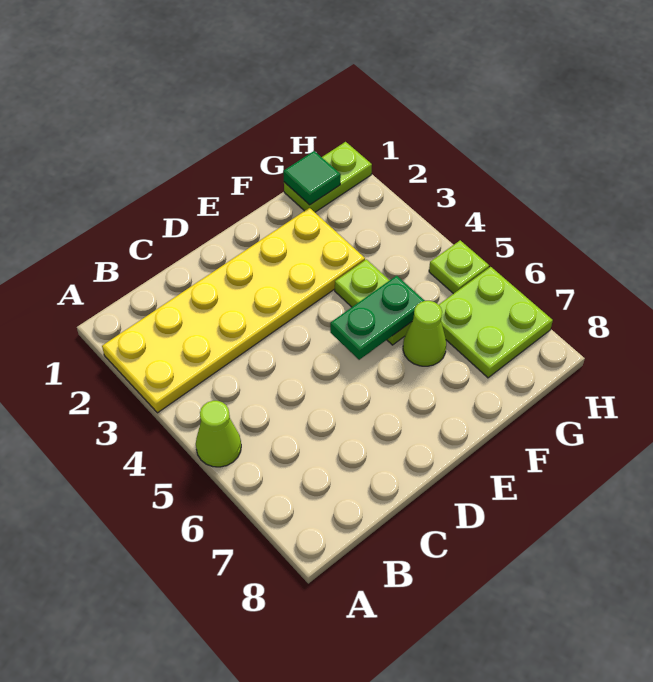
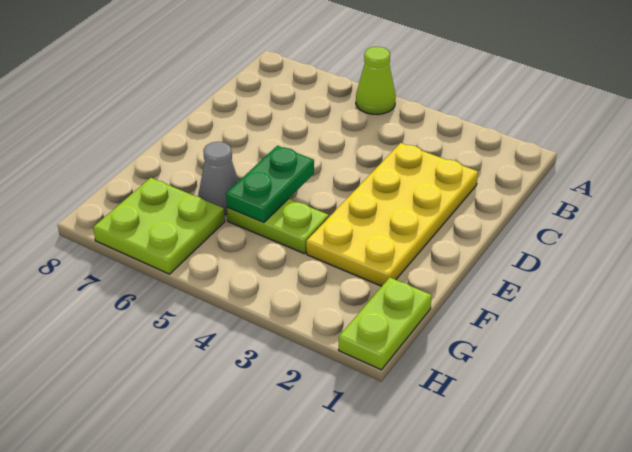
yellow 2x6 plate [102,208,365,413] -> yellow 2x4 plate [306,143,478,286]
lime 1x1 cone [403,301,446,366] -> grey 1x1 cone [198,142,238,215]
green 1x1 tile [283,151,341,205] -> none
lime 1x1 plate [429,240,489,294] -> none

